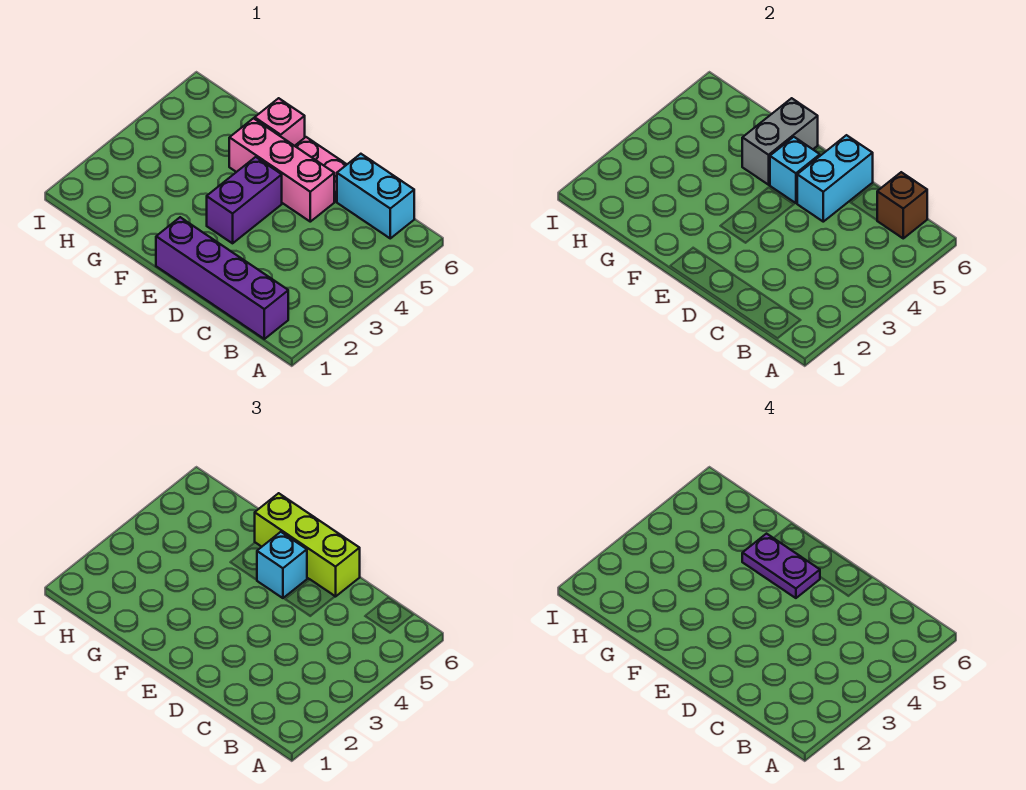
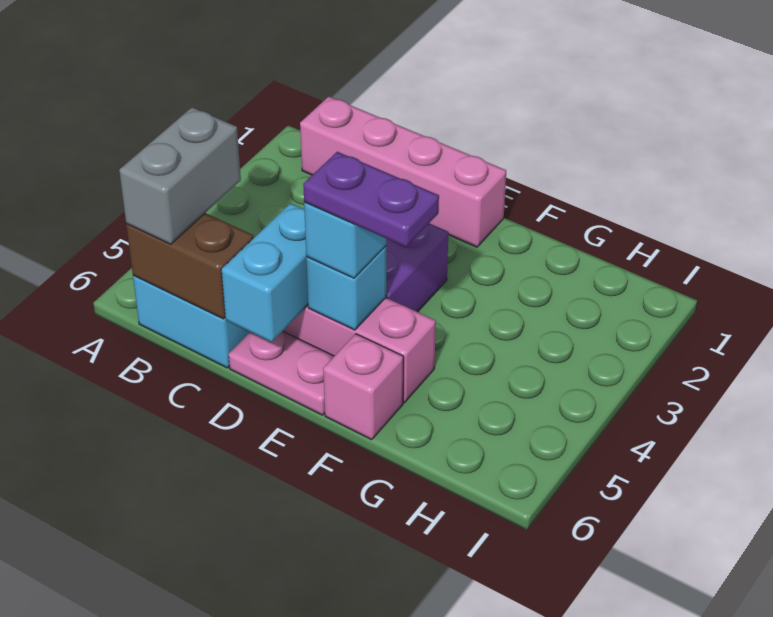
purple 1x4 brick [156,217,288,339] -> pink 1x4 brick [300,97,506,247]
brown 1x1 brick [877,172,927,238] -> brown 1x2 brick [126,213,254,319]
lime 1x3 brick [255,493,360,597] -> none
grey 1x2 brick [742,98,818,185] -> grey 1x2 brick moved to [119,107,241,244]

